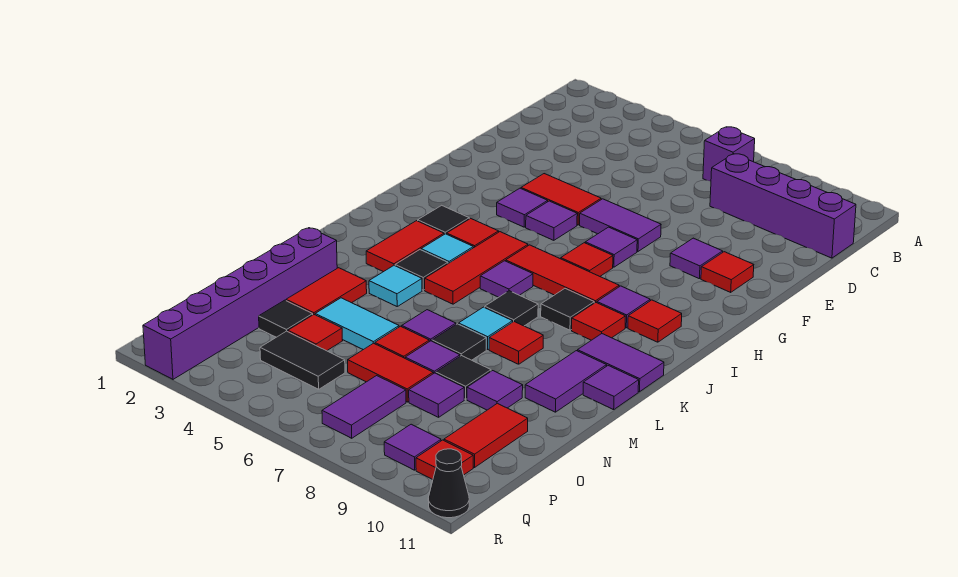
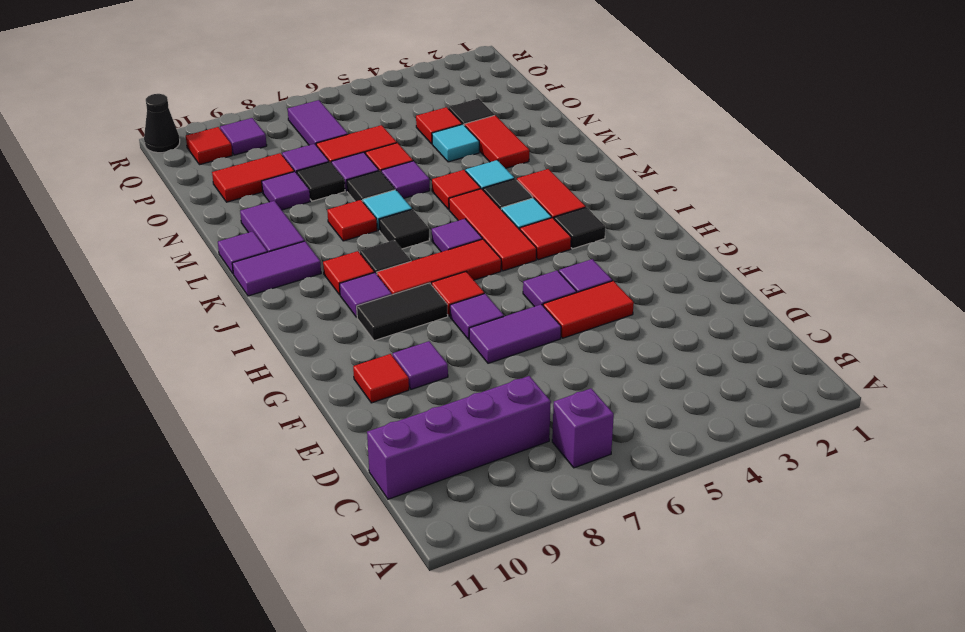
red 1x1 tile [628,300,682,342] -> red 1x1 tile moved to [432,170,481,210]
purple 1x6 brick [143,228,337,379] -> none
cyan 1x2 tile [315,298,399,350] -> cyan 1x1 tile [432,124,479,162]
red 1x2 tile [444,403,528,468] -> red 1x2 tile turned to [212,153,294,202]
black 1x2 tile [260,331,345,389] -> black 1x2 tile moved to [357,283,448,341]

